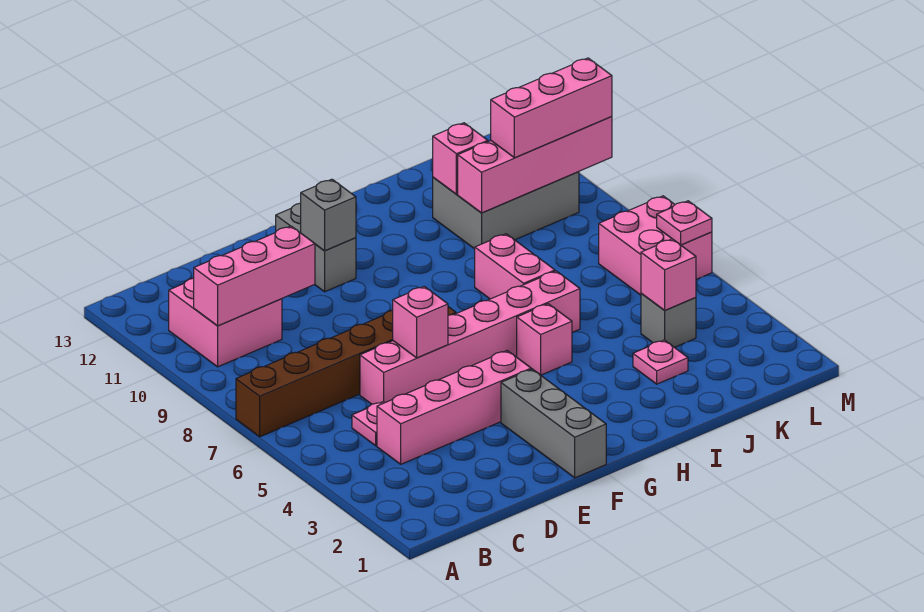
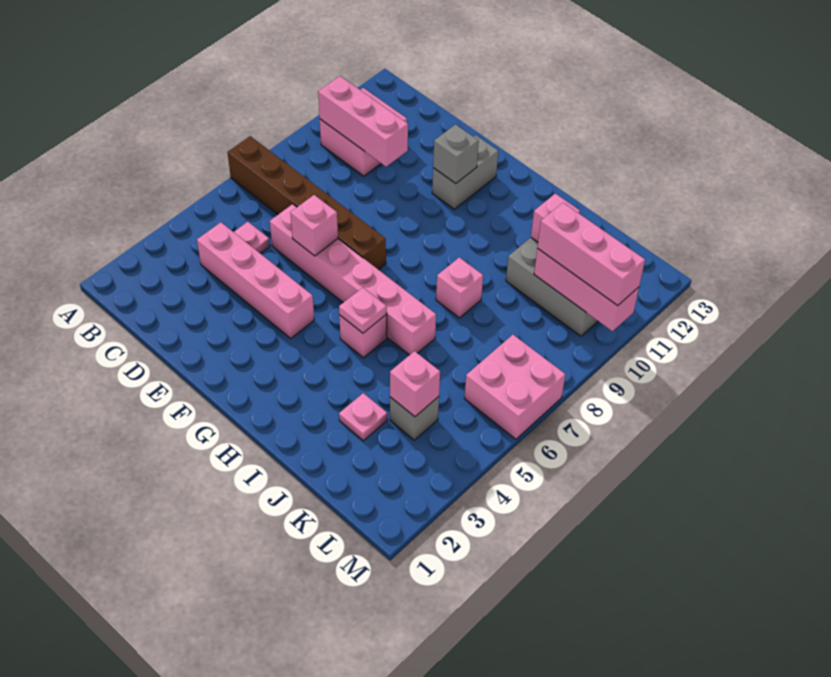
grey 1x3 brick [501,369,606,478] -> none
pink 1x2 brick [475,234,555,299] -> pink 1x1 brick [436,257,483,318]
pink 1x4 brick [458,117,612,213] -> pink 1x3 brick [534,248,639,331]
pink 1x1 plate [657,201,712,245] -> pink 1x1 plate moved to [339,288,387,333]

